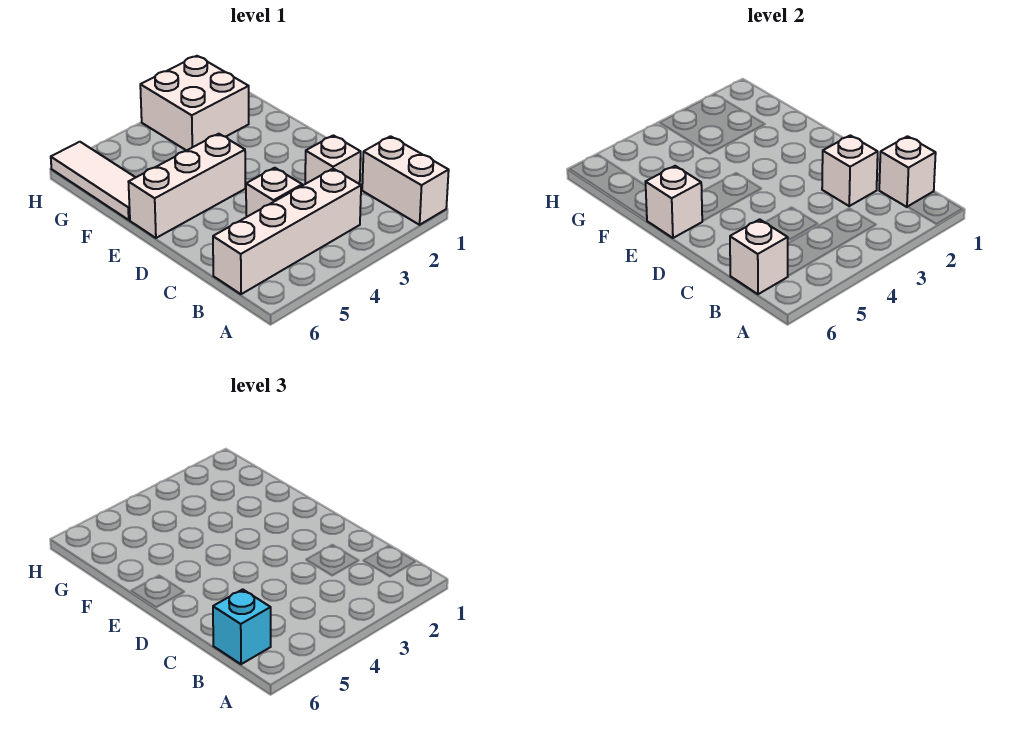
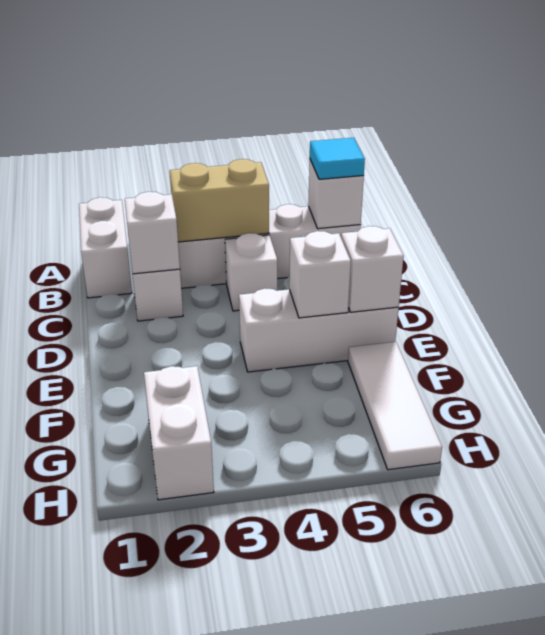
white 1x1 brick [879,136,936,207] -> white 1x1 brick moved to [289,231,351,318]
none -> tan 1x2 brick [170,159,269,242]
cyan 1x1 brick [213,589,271,664] -> cyan 1x1 tile [310,138,365,179]
white 2x2 brick [140,56,249,151] -> white 1x2 brick [144,366,214,500]

